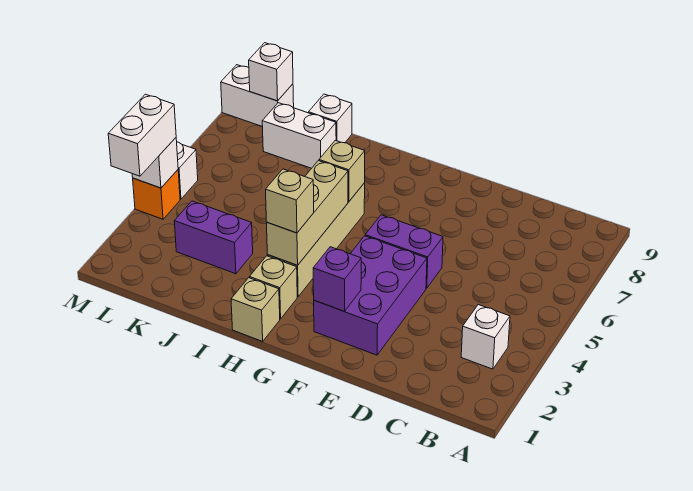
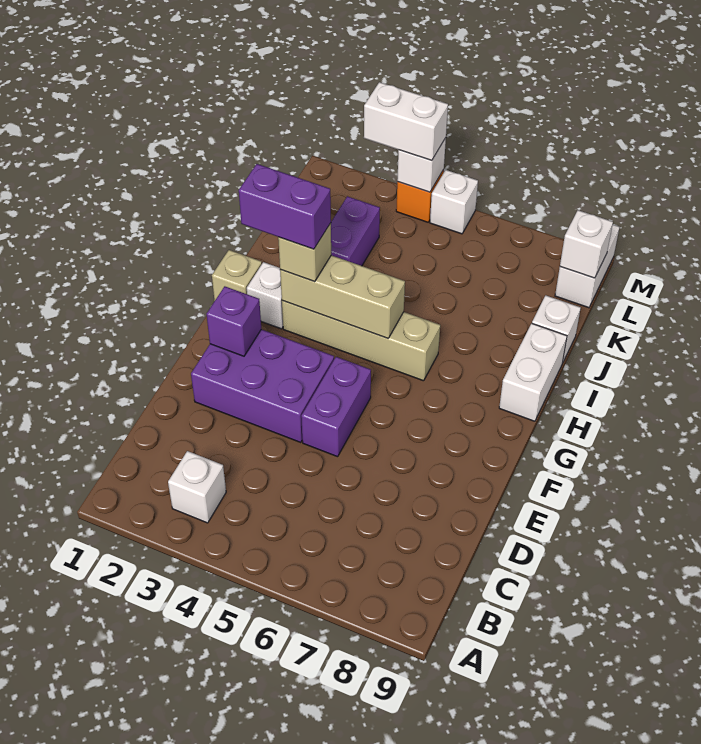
tan 1x1 brick [250,256,297,319] -> white 1x1 brick [247,262,283,329]
none -> purple 1x2 brick [239,164,331,249]
tan 1x1 brick [319,140,365,202] -> none
white 1x2 brick [262,103,336,168] -> white 1x2 brick moved to [499,323,567,421]

